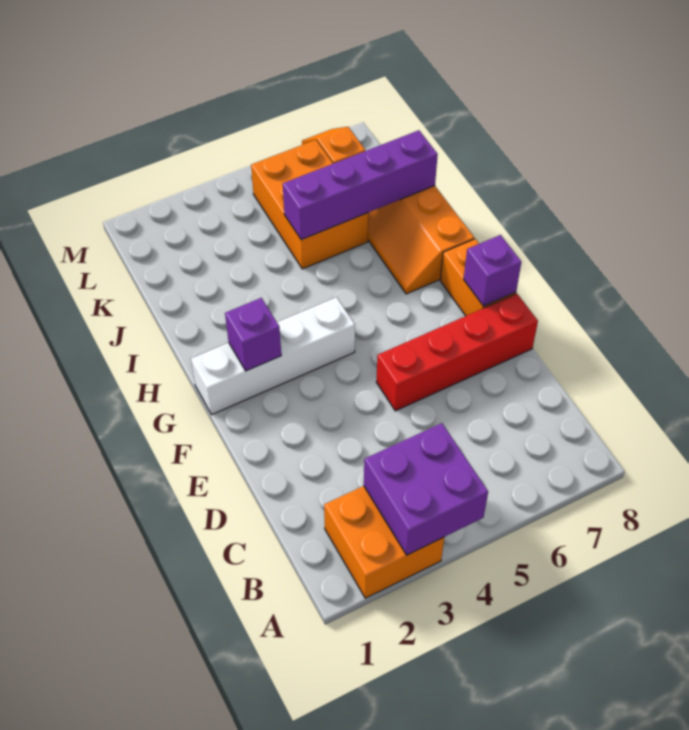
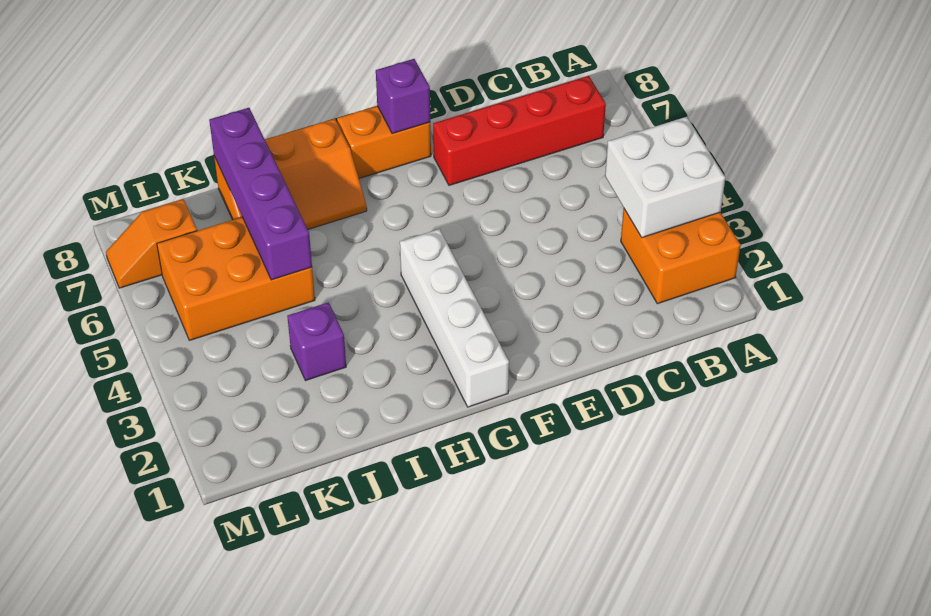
purple 2x2 brick [364,423,488,555] -> white 2x2 brick [605,117,725,238]
red 1x4 brick [376,294,538,411] -> red 1x4 brick turned to [433,76,606,185]
purple 1x1 brick [225,298,281,371] -> purple 1x1 brick moved to [287,302,346,381]

